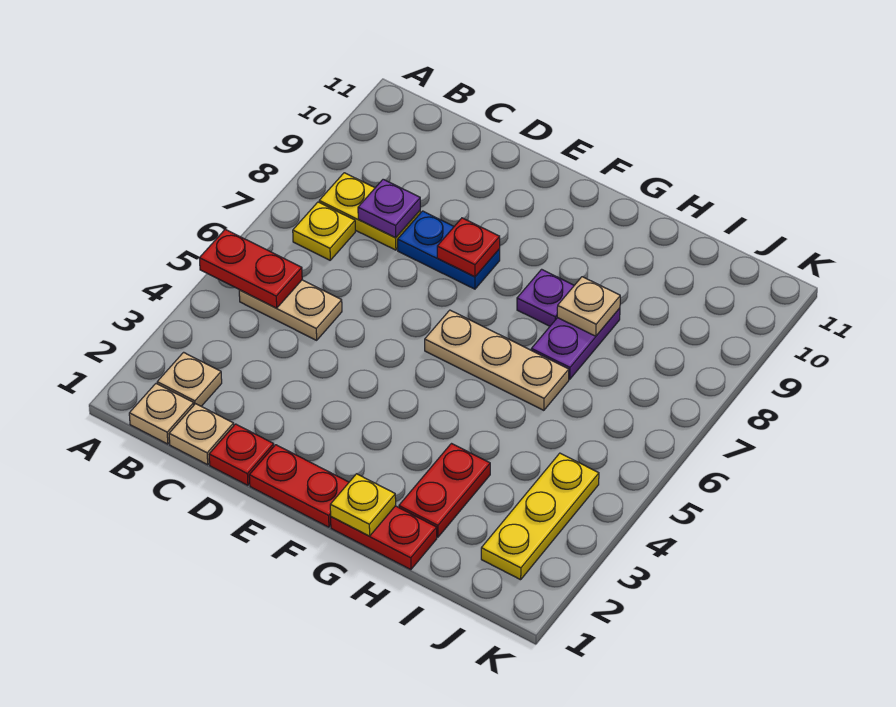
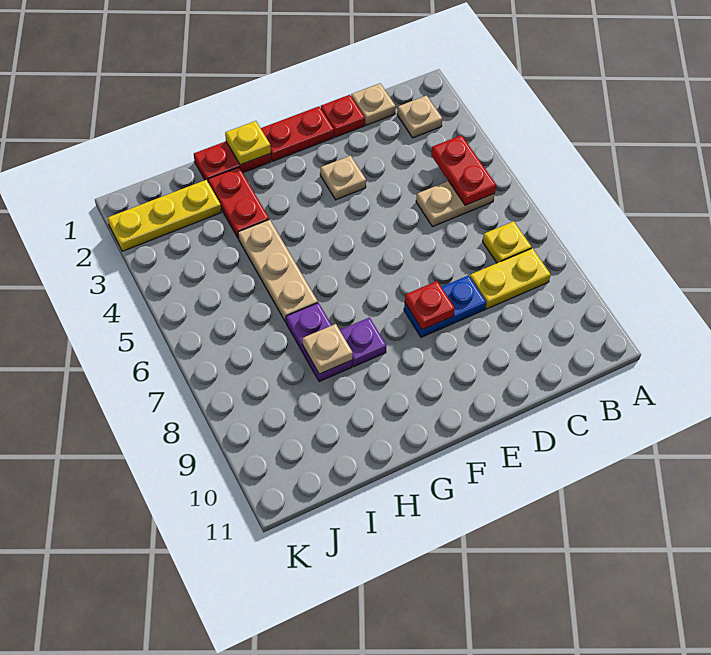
red 1x2 plate [199,229,302,308] -> red 1x2 plate turned to [431,135,496,205]
tan 1x1 plate [129,384,194,444] -> tan 1x1 plate moved to [320,156,366,200]
purple 1x1 plate [358,179,420,238] -> none
tan 1x3 plate [425,310,569,410] -> tan 1x3 plate turned to [238,219,318,322]
yellow 1x3 plate [481,453,599,580] -> yellow 1x3 plate turned to [108,180,221,251]

